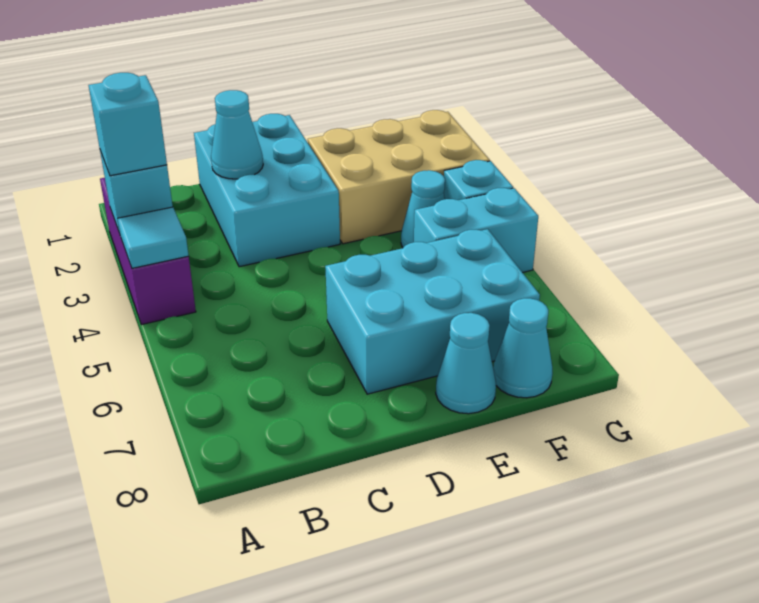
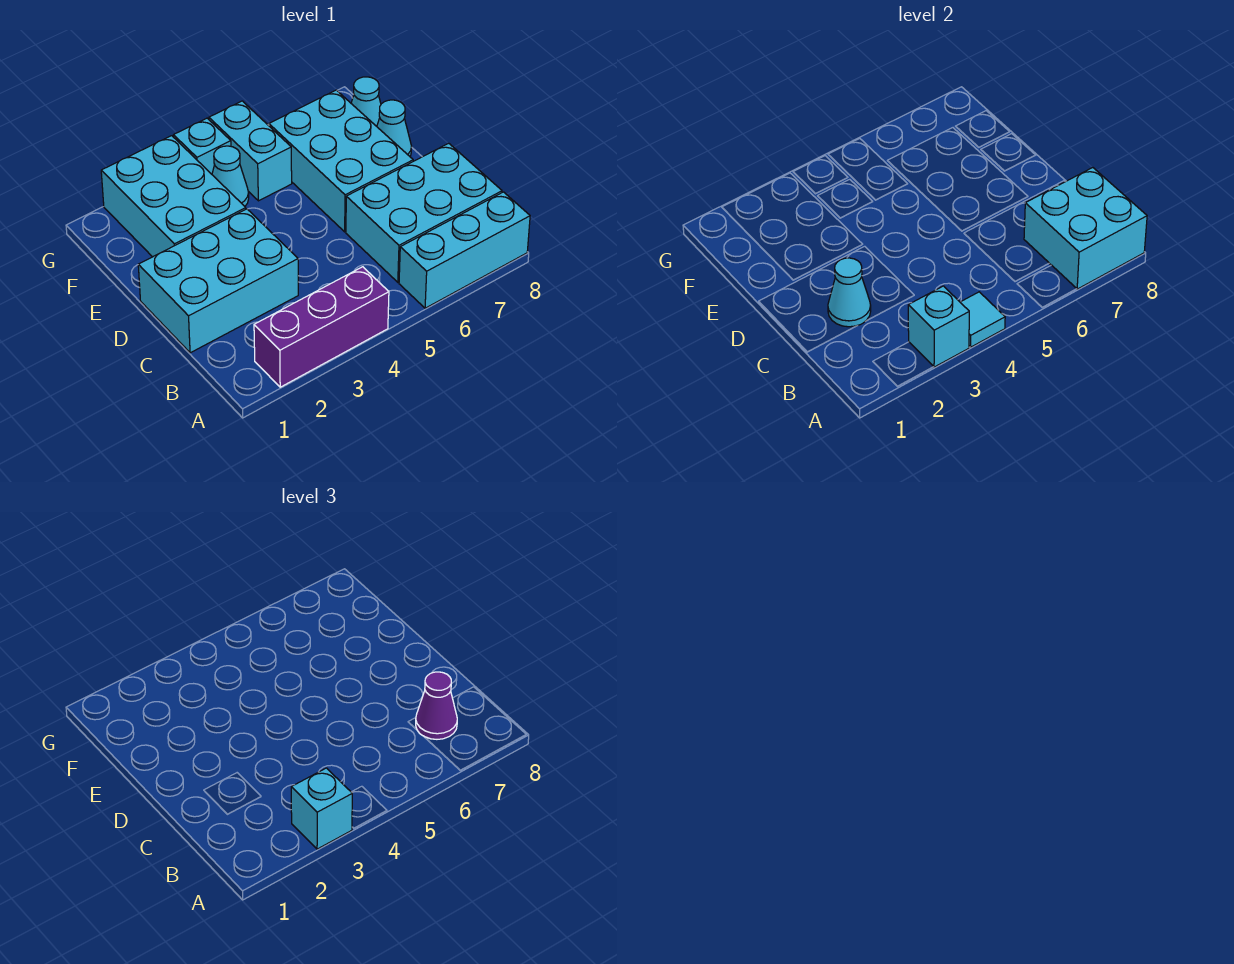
none -> cyan 1x3 brick [399,192,530,308]
none -> cyan 2x2 brick [1024,168,1147,289]
none -> cyan 2x3 brick [346,143,502,282]
none -> purple 1x1 cone [416,672,457,739]
tan 2x3 brick [308,110,490,244] -> cyan 2x3 brick [101,136,246,257]

